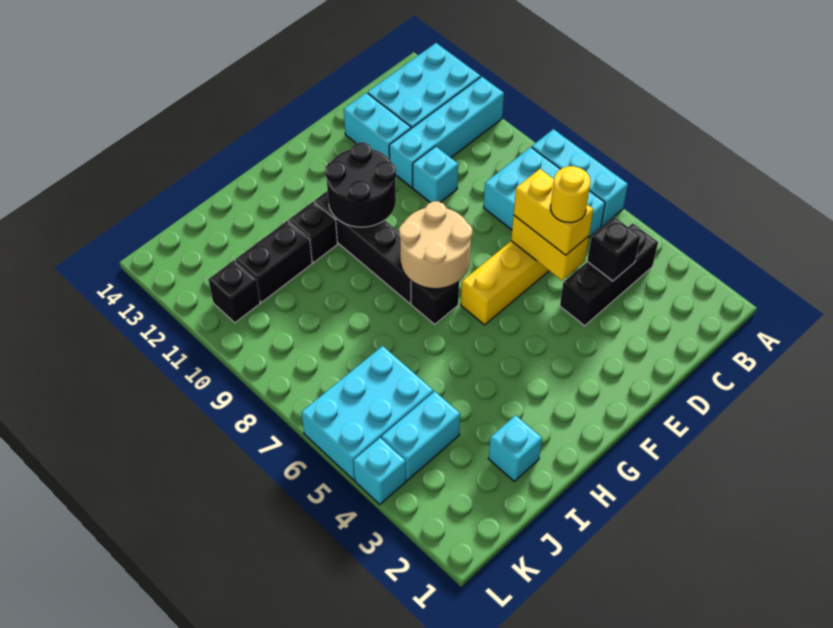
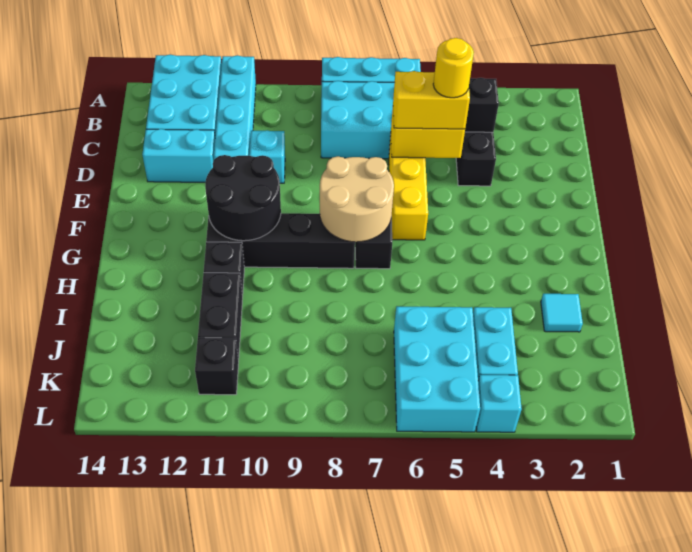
cyan 1x1 brick [488,415,542,481] -> cyan 1x1 tile [541,294,583,332]

